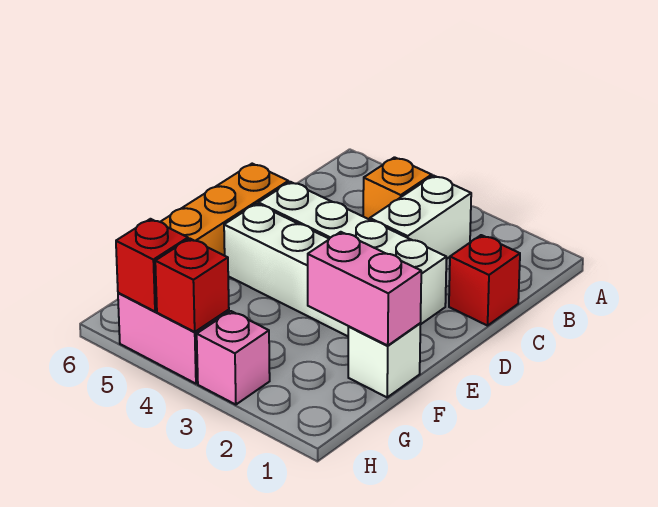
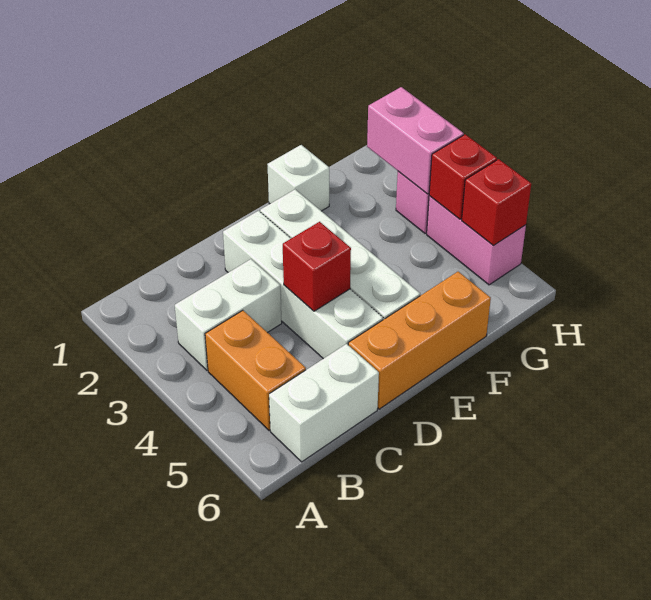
orange 1x1 brick [363,157,432,220] -> orange 1x2 brick [205,310,306,430]
none -> white 1x2 brick [269,344,379,462]
red 1x1 brick [449,235,520,326] -> red 1x1 brick moved to [283,222,351,311]
pink 1x2 brick [308,232,421,345] -> pink 1x2 brick moved to [367,87,464,194]

